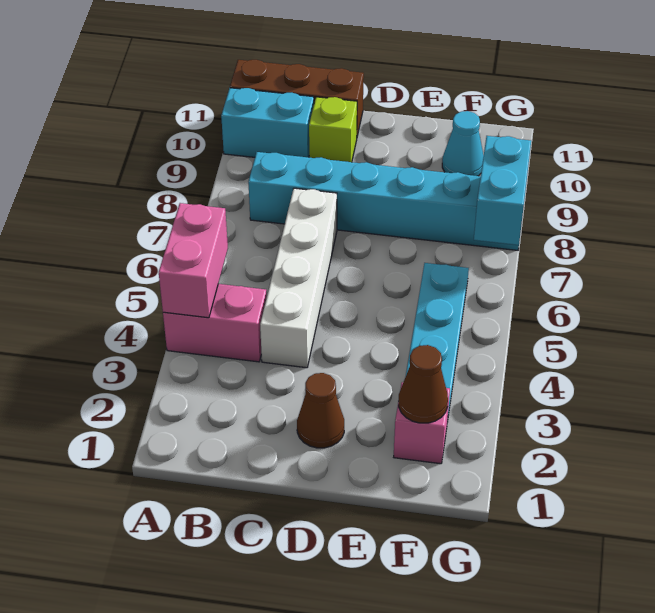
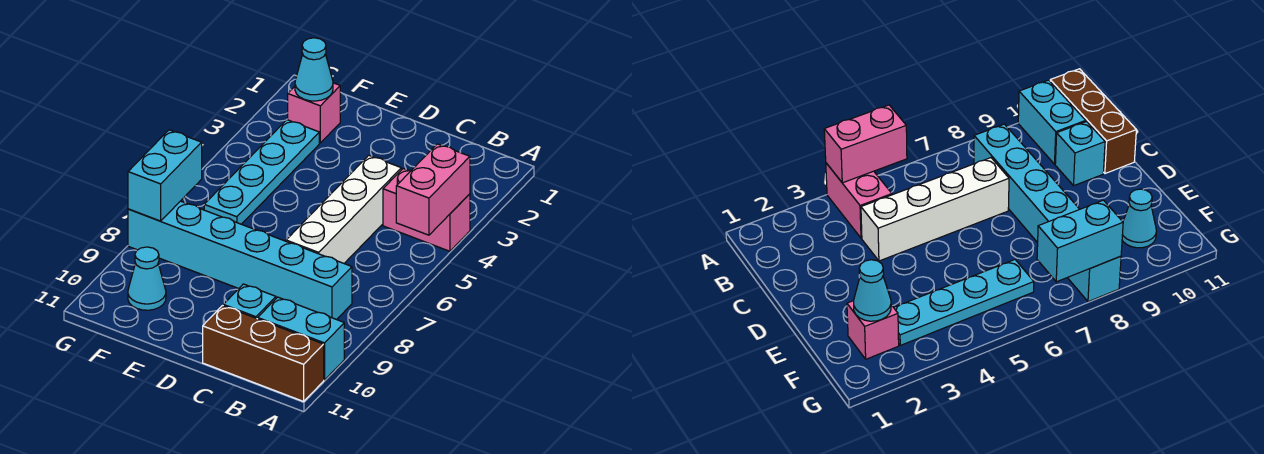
lime 1x1 brick [309,97,357,162] -> cyan 1x1 brick [223,284,276,319]
brown 1x1 cone [297,373,344,448] -> none
brown 1x1 cone [398,345,448,423] -> cyan 1x1 cone [295,38,333,101]

